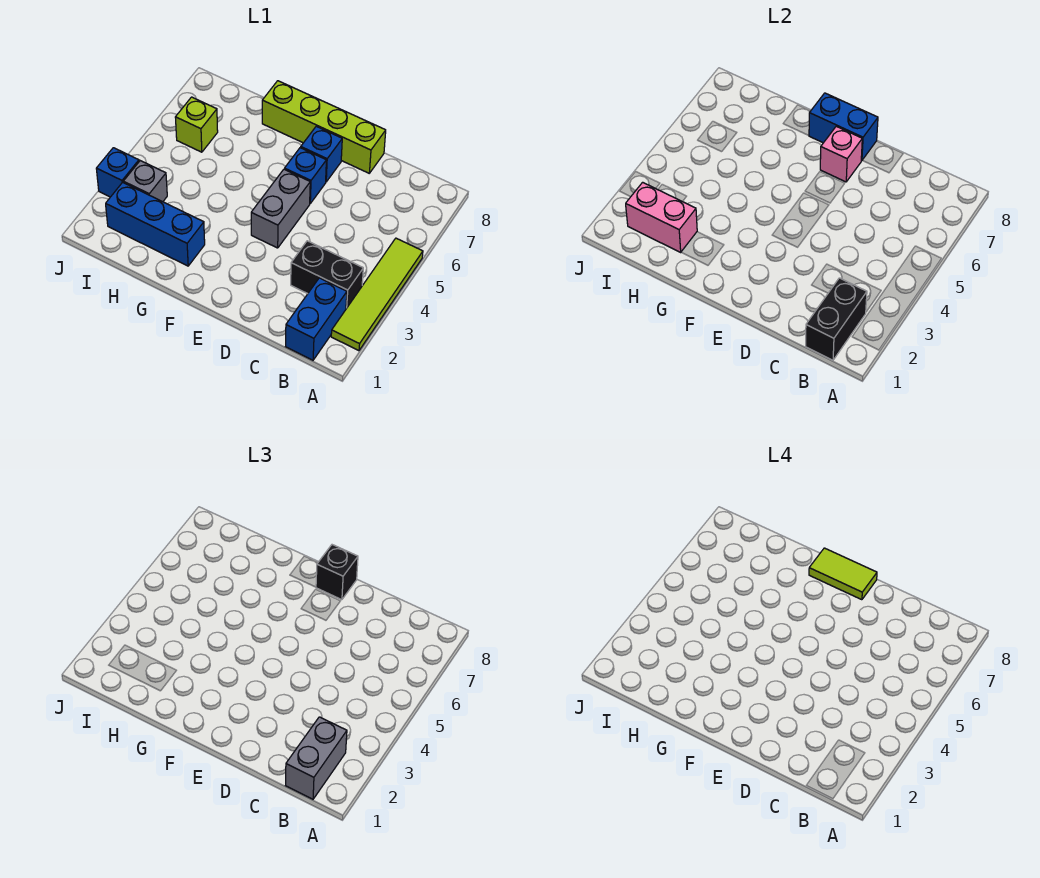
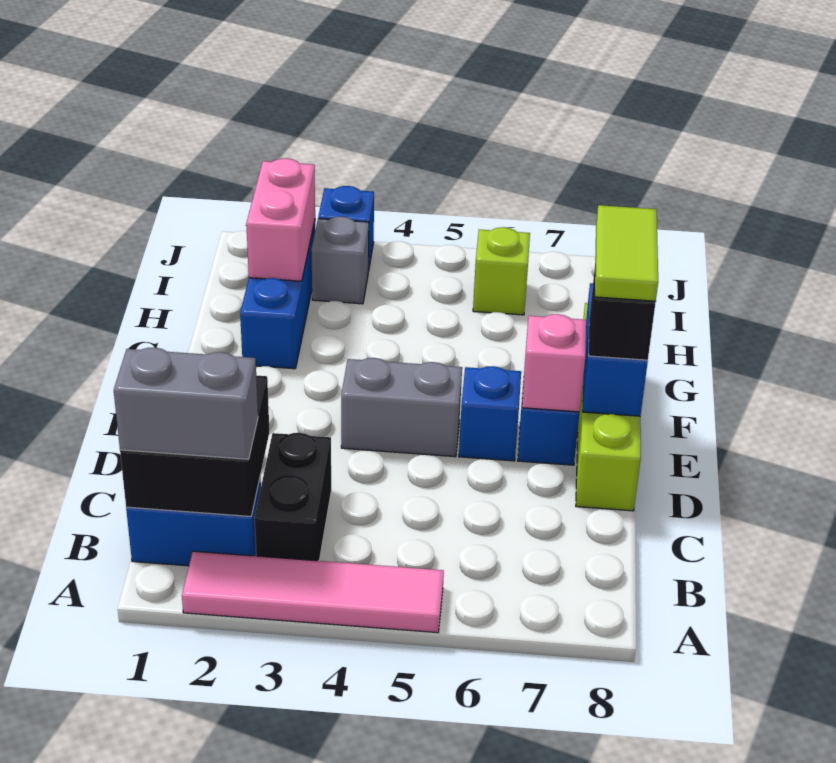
lime 1x4 tile [331,238,423,351] -> pink 1x4 tile [182,551,444,633]
black 1x2 brick [806,278,867,360] -> black 2x2 brick [120,375,269,516]

